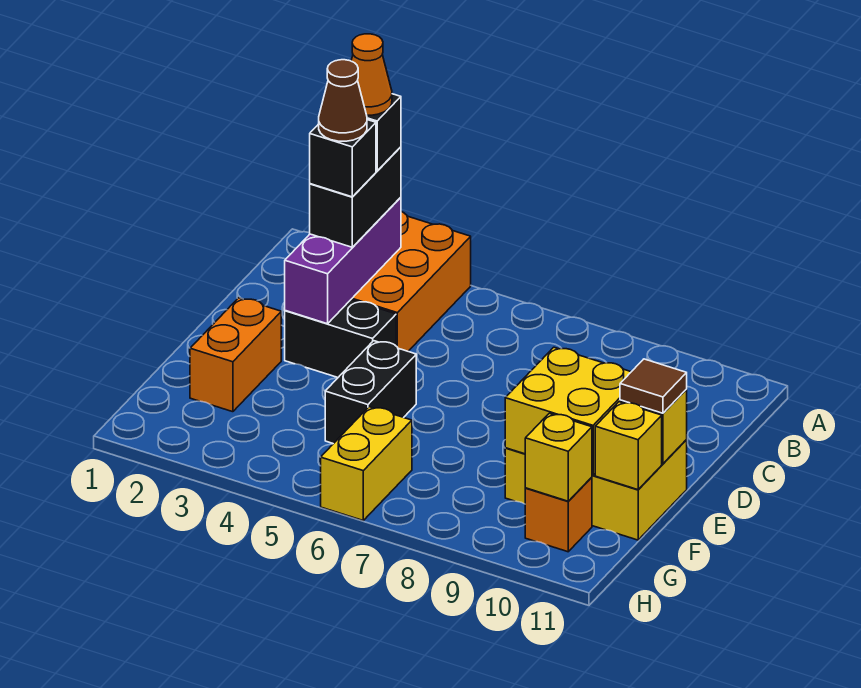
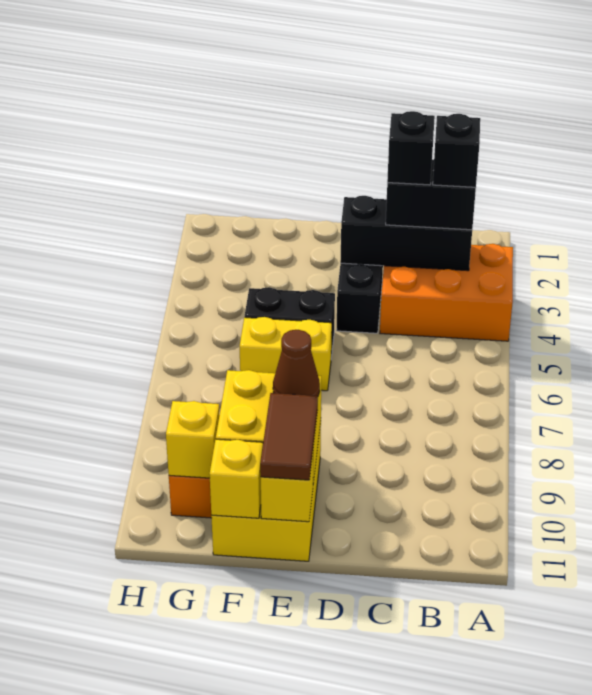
purple 1x3 brick [285,197,401,324] -> black 1x3 brick [340,196,472,271]
orange 1x1 cone [351,34,392,115] -> none
brown 1x1 cone [319,60,367,141] -> brown 1x1 cone moved to [273,330,320,396]
orange 1x2 brick [190,298,281,412] -> none
brown 1x1 tile [620,359,687,413] -> brown 1x2 tile [260,393,318,480]
yellow 1x2 brick [321,407,412,520] -> yellow 1x2 brick moved to [240,317,332,391]

